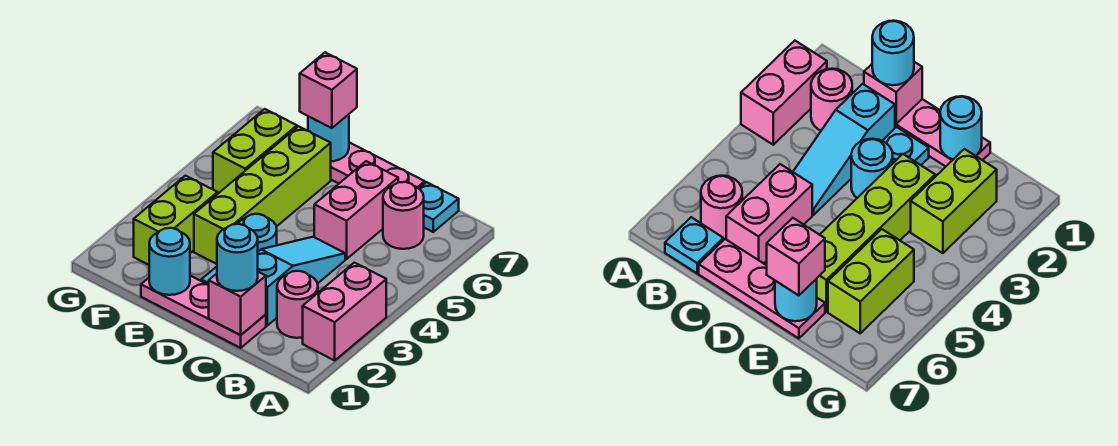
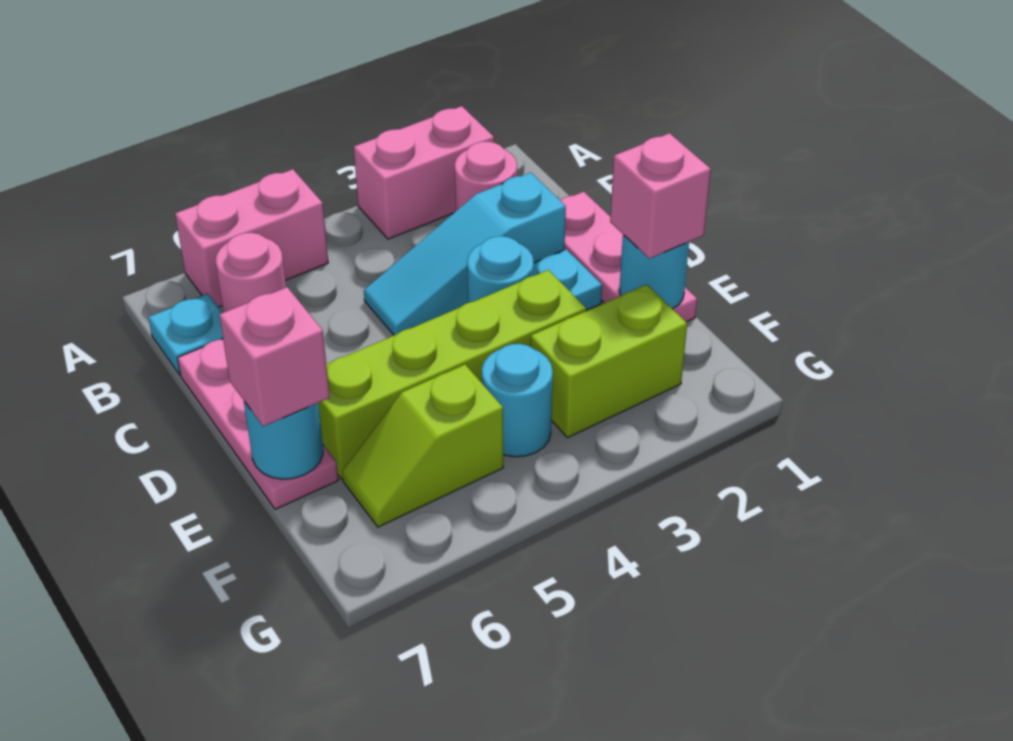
pink 1x1 brick [209,272,266,335] -> pink 1x1 brick moved to [610,133,711,259]
cyan 1x1 round brick [217,224,258,291] -> cyan 1x1 round brick moved to [482,344,553,457]
pink 1x2 brick [314,161,398,259] -> pink 1x2 brick moved to [175,169,328,307]
lime 1x2 brick [213,109,297,193] -> lime 1x2 slope [342,365,503,527]

